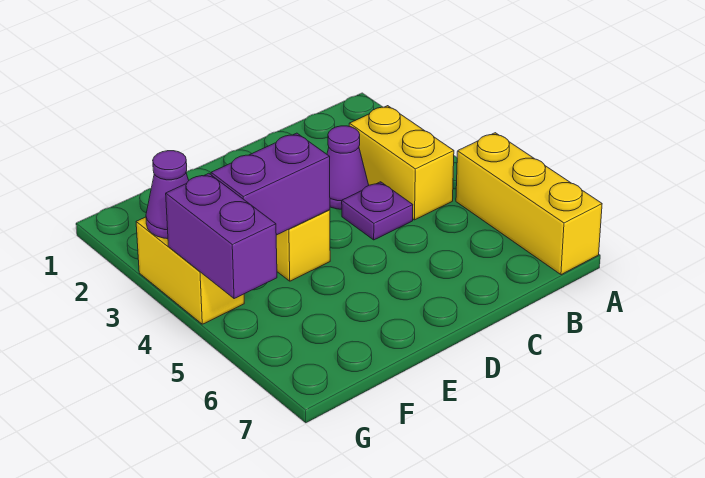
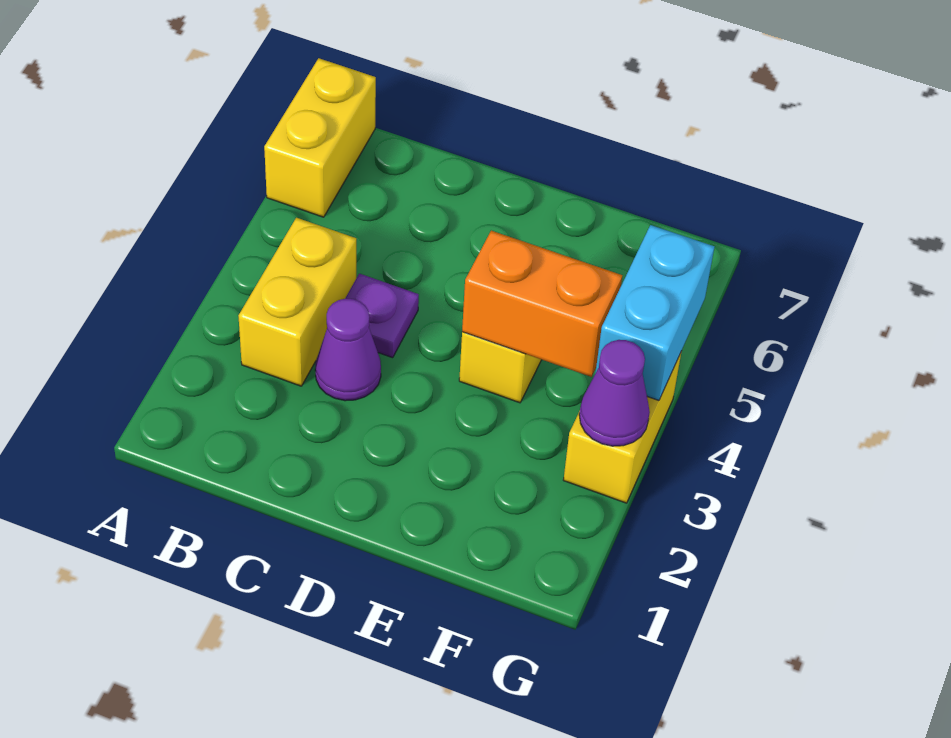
yellow 1x3 brick [456,133,602,275] -> yellow 1x2 brick [264,58,376,217]
purple 1x2 brick [211,133,330,235] -> orange 1x2 brick [462,231,622,377]
purple 1x2 brick [166,173,277,299] -> cyan 1x2 brick [596,225,714,400]

